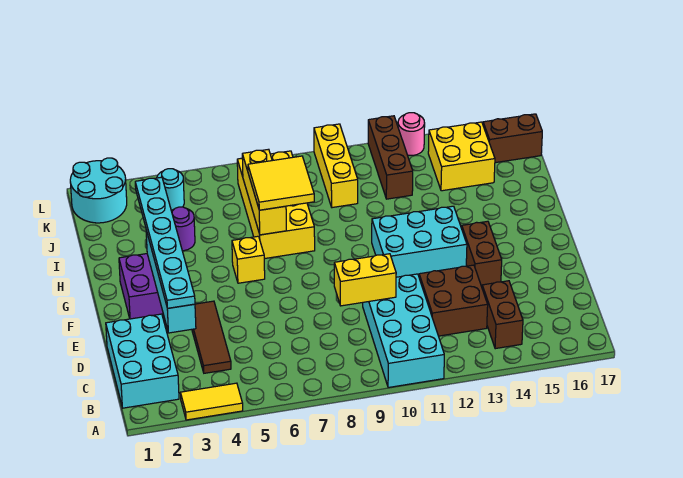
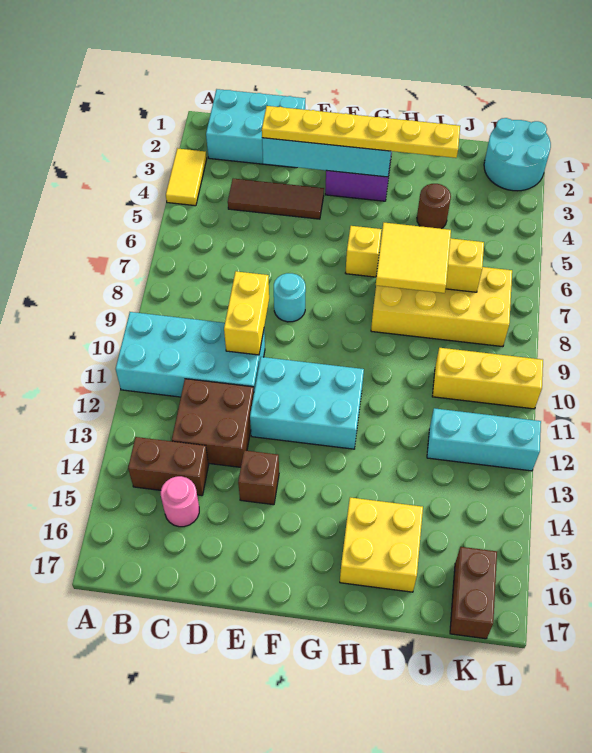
cyan 1x6 plate [135,177,195,308] -> yellow 1x6 plate [262,106,460,158]
brown 1x2 brick [462,221,502,287] -> brown 1x1 brick [238,450,279,505]
cyan 2x3 brick [372,206,467,277] -> cyan 2x3 brick turned to [250,357,364,449]
purple 1x1 round brick [172,207,195,251] -> brown 1x1 round brick [417,184,451,229]
brown 1x3 brick [368,116,413,199] -> cyan 1x3 brick [427,408,541,471]
yellow 2x2 brick [428,122,495,191] -> yellow 2x2 brick moved to [340,497,423,592]
cyan 1x1 round brick [157,169,184,211] -> cyan 1x1 round brick moved to [274,273,306,322]
pink 1x1 round brick [398,113,425,156] -> pink 1x1 round brick moved to [161,476,199,527]

